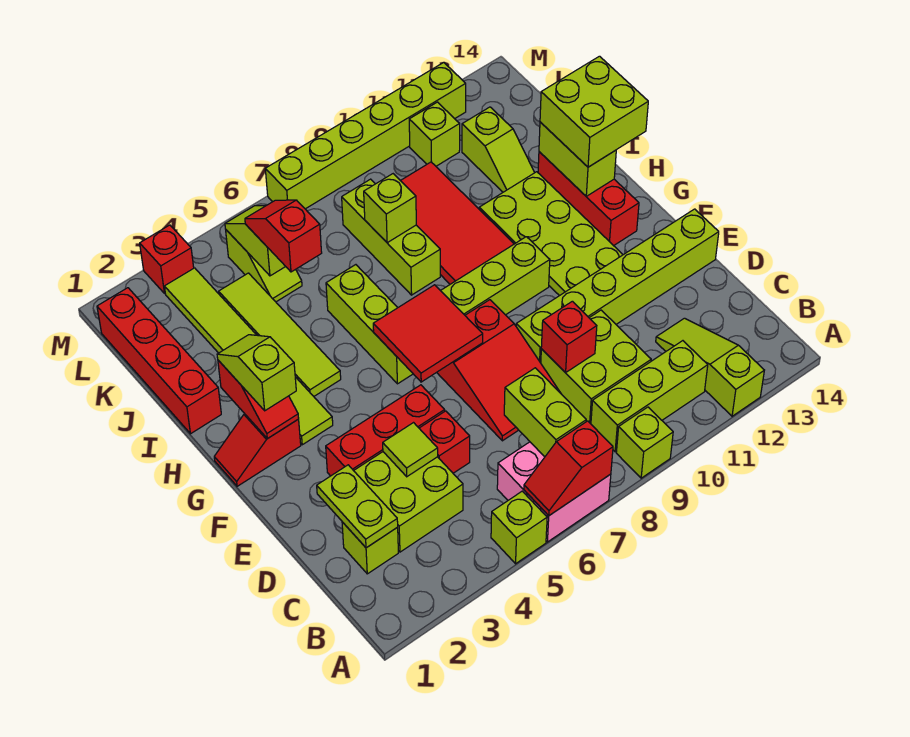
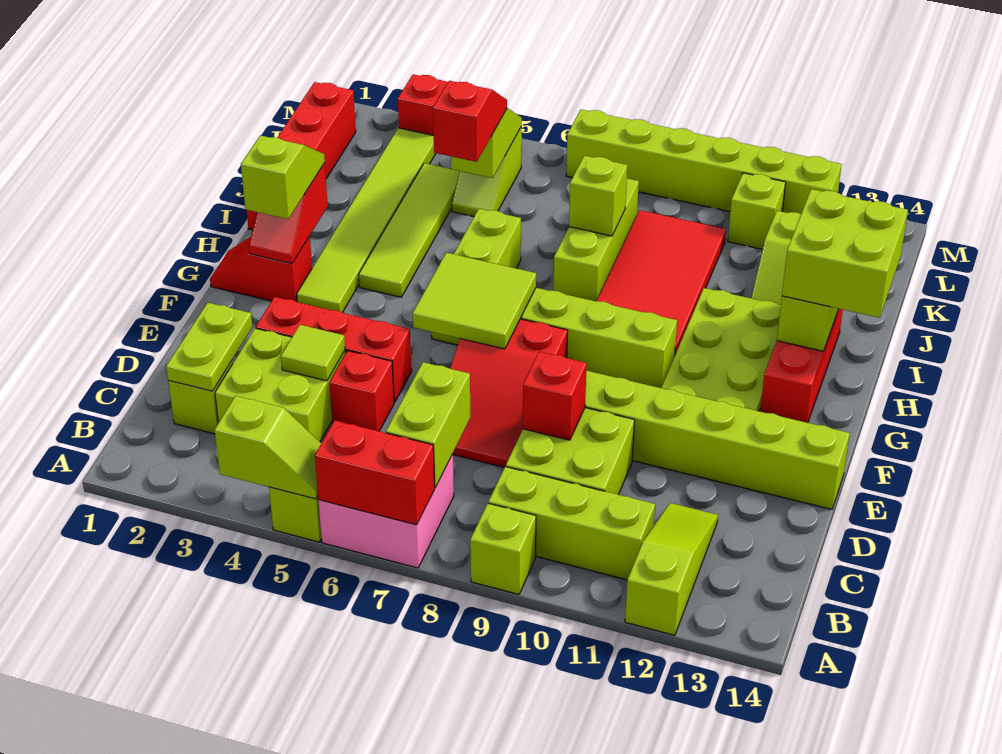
none -> lime 1x2 slope [215,396,321,499]
red 1x2 slope [524,421,613,516] -> red 1x2 brick [315,420,435,525]
red 2x2 tile [373,285,483,382] -> lime 2x2 tile [413,253,536,349]

